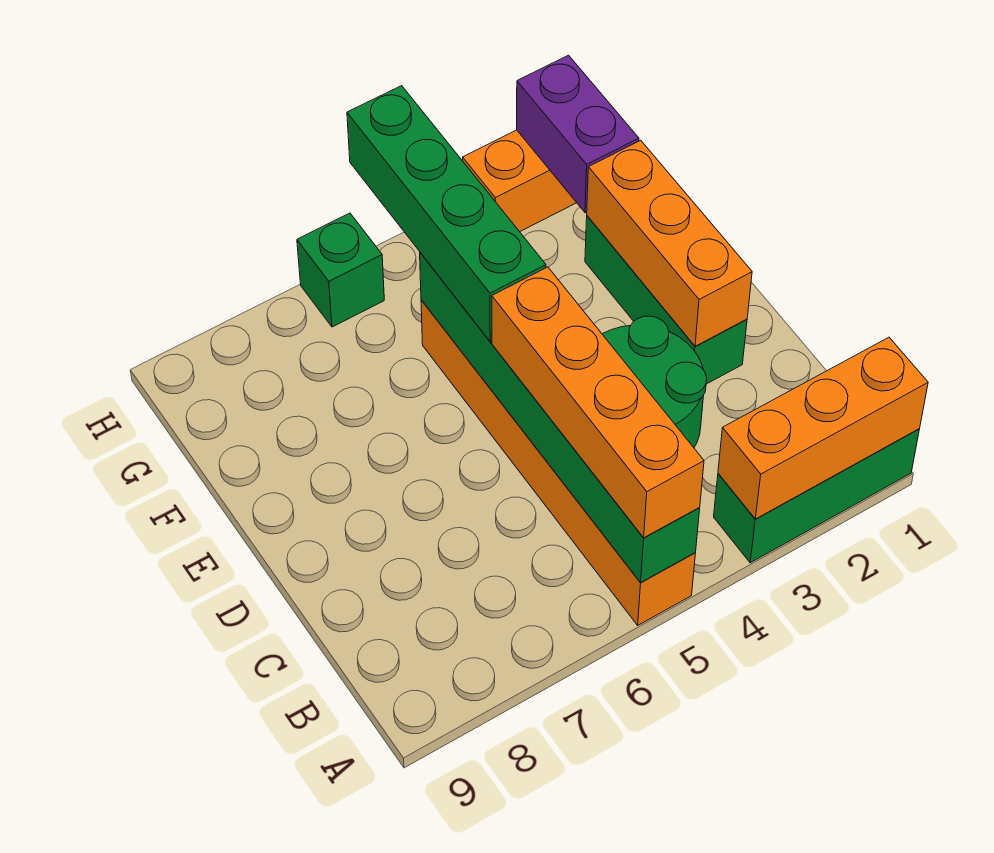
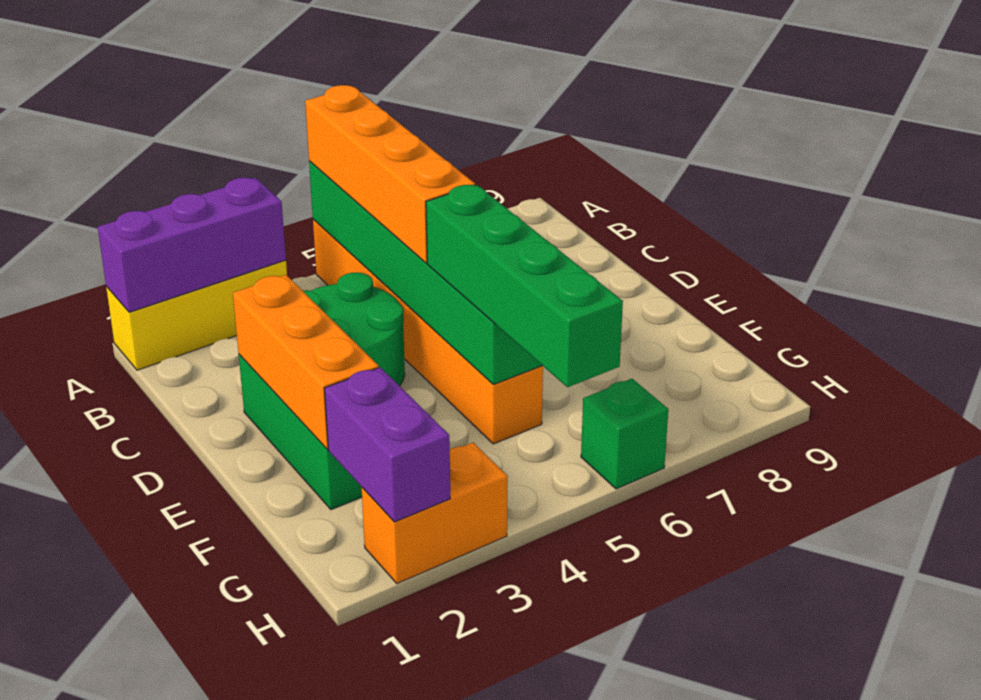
green 1x3 brick [714,429,919,563] -> yellow 1x3 brick [106,260,287,370]
orange 1x3 brick [718,337,928,519] -> purple 1x3 brick [98,178,286,312]

